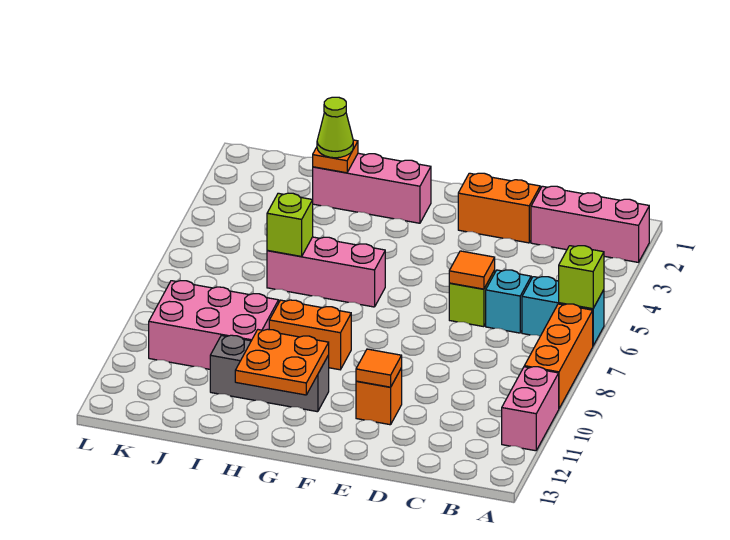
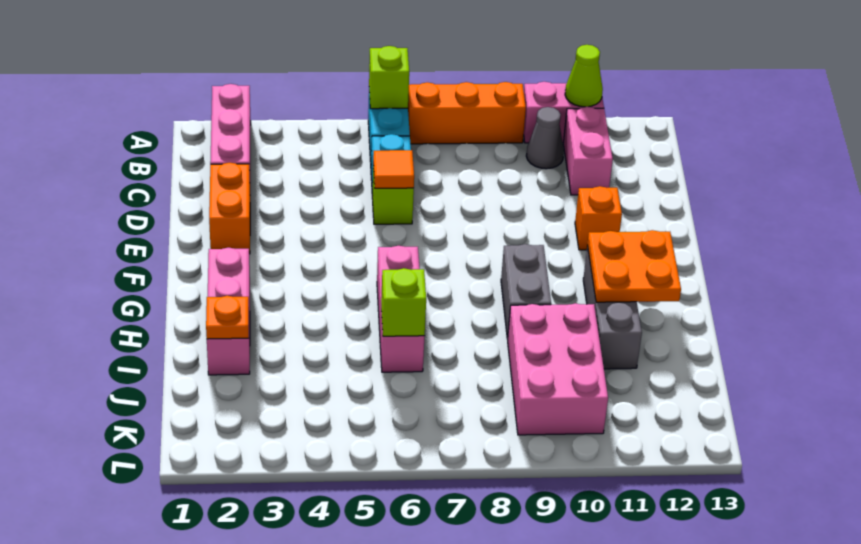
none -> grey 1x1 cone [526,107,564,169]
none -> pink 1x2 brick [563,107,613,195]
orange 1x1 tile [356,349,402,387] -> none
orange 1x2 brick [269,300,351,370] -> grey 1x2 brick [501,244,551,339]
lime 1x1 cone [317,97,353,158] -> lime 1x1 cone moved to [565,45,603,107]

